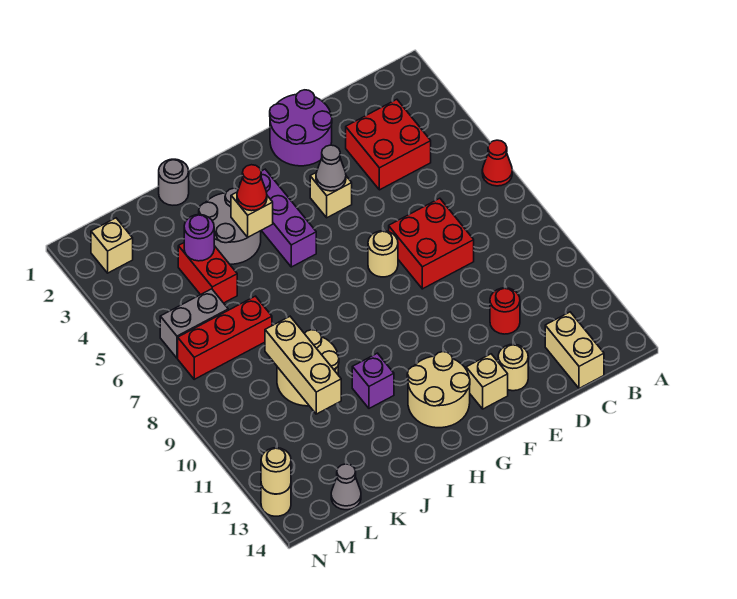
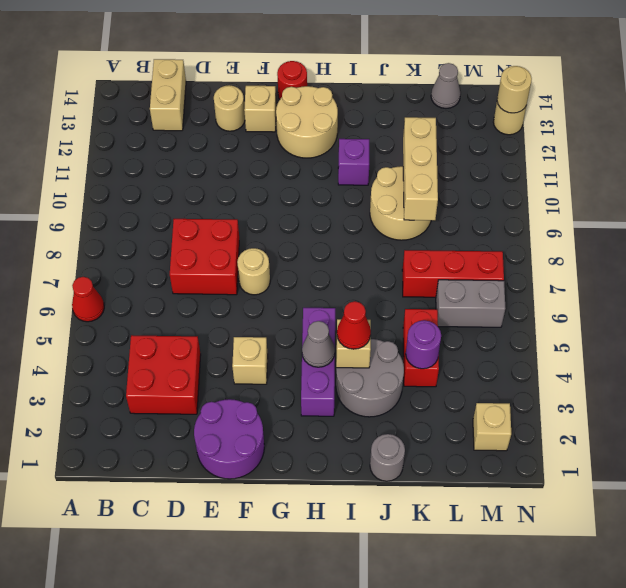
red 1x1 round brick [490,288,520,334] -> red 1x1 round brick moved to [277,61,307,99]
grey 1x1 cone [316,145,346,191] -> grey 1x1 cone moved to [302,321,335,367]

